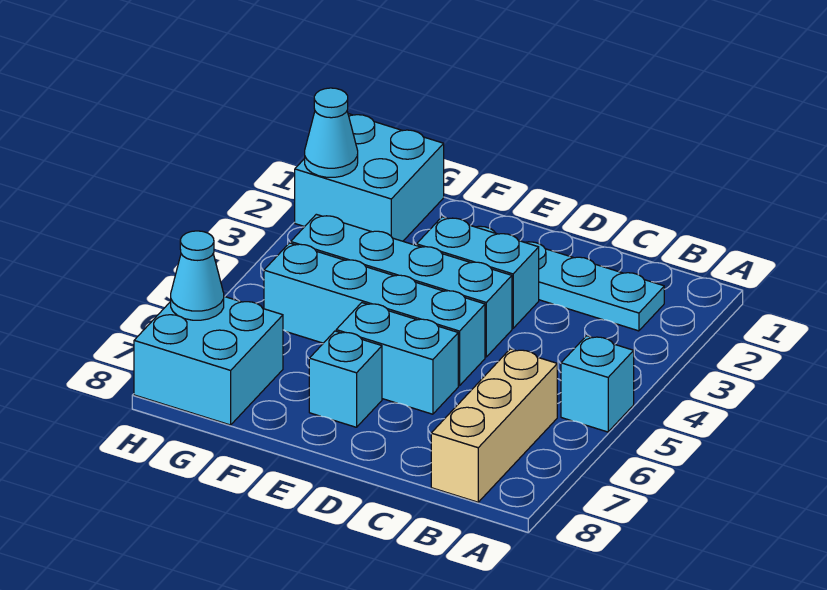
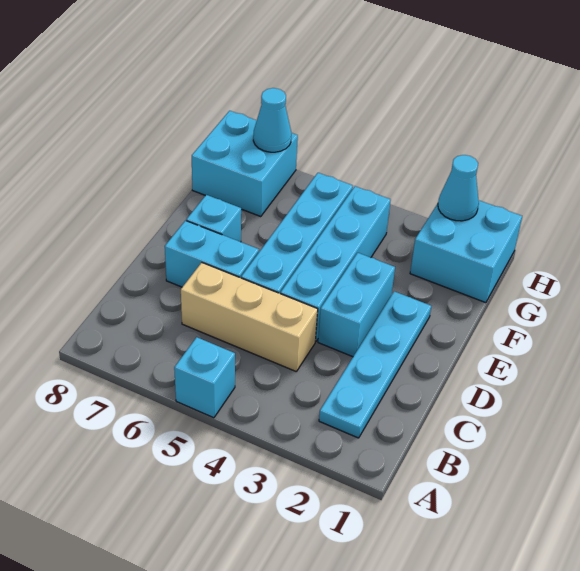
tan 1x3 brick [431,349,557,502] -> tan 1x3 brick moved to [181,263,318,371]
cyan 1x2 brick [336,303,458,414] -> cyan 1x2 brick turned to [165,221,259,287]

